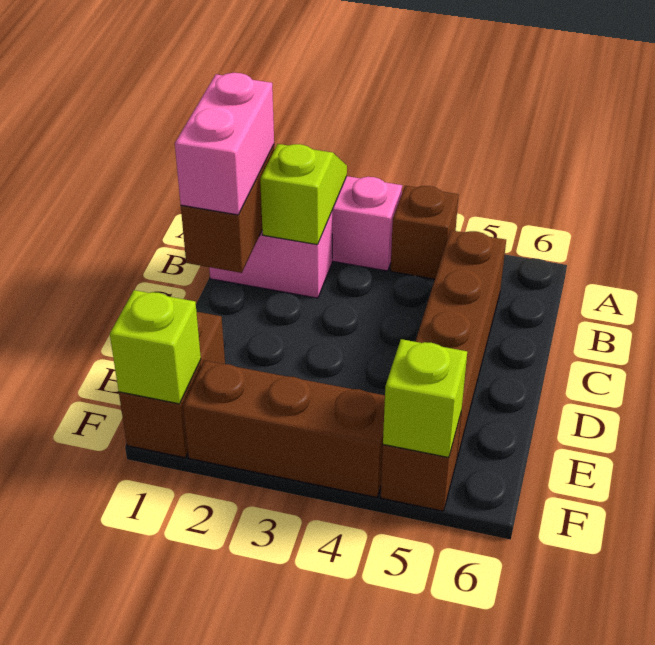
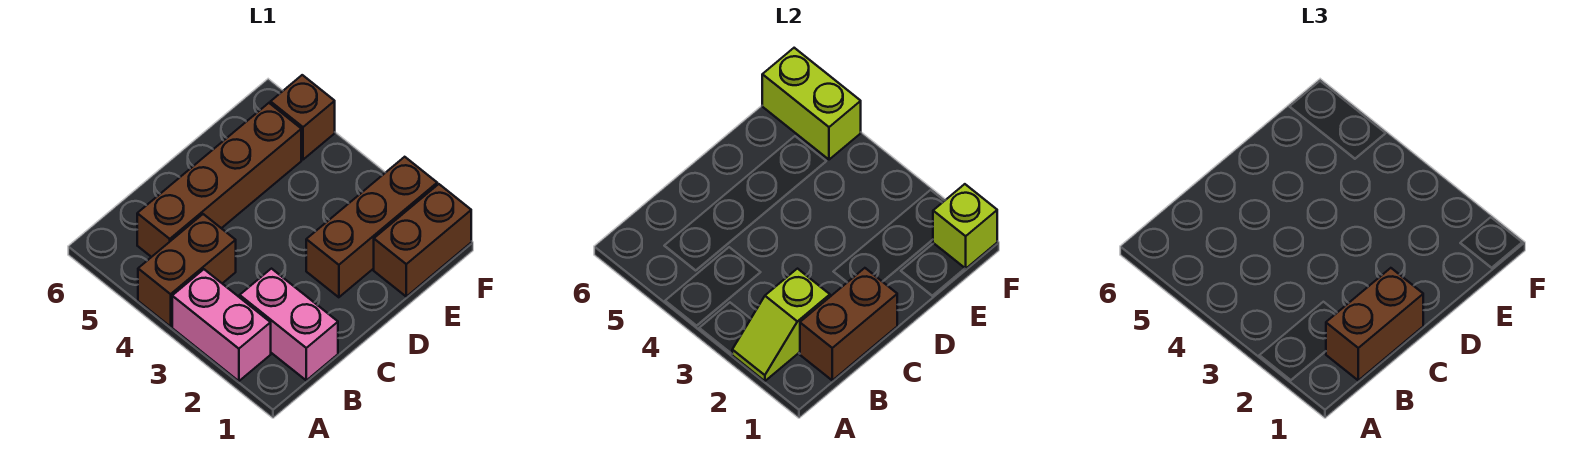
brown 1x1 brick [391,186,459,279] -> brown 1x2 brick [138,214,236,327]
pink 1x2 brick [175,73,274,215] -> brown 1x2 brick [1326,268,1423,380]
brown 1x3 brick [183,361,385,497] -> brown 1x3 brick turned to [306,157,437,297]
lime 1x1 brick [383,339,467,457] -> lime 1x2 brick [762,48,861,160]

